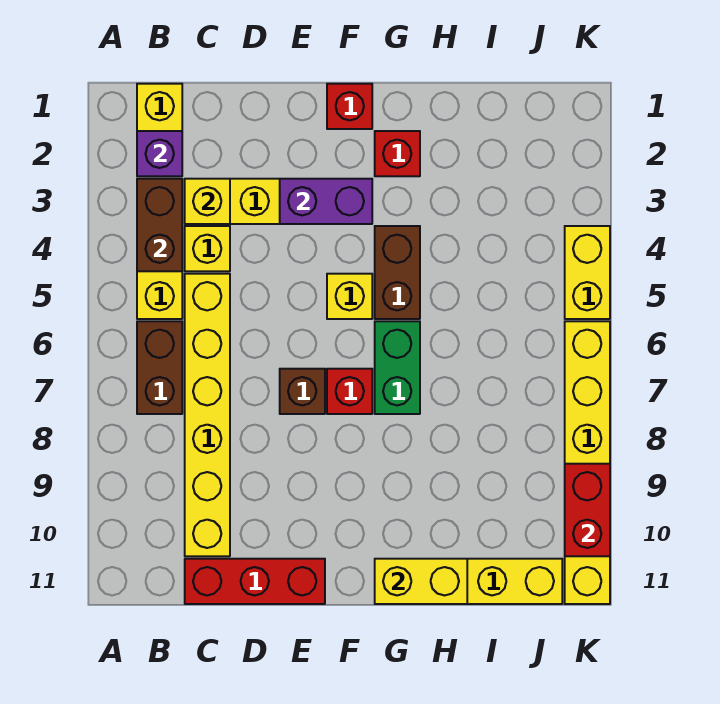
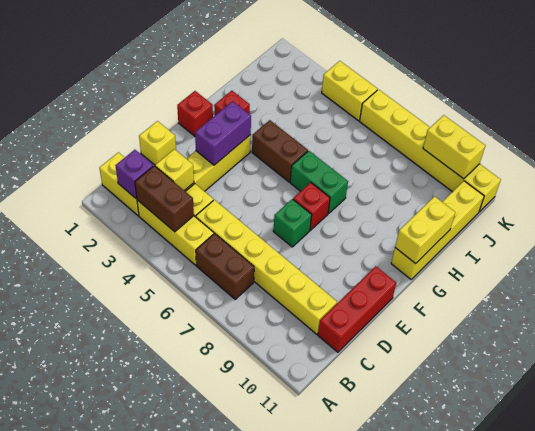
brown 1x1 brick [280,369,325,414] -> green 1x1 brick [273,199,312,247]
yellow 1x1 brick [327,274,372,319] -> yellow 1x1 brick moved to [139,121,176,165]
red 1x2 brick [565,464,610,556] -> yellow 1x2 brick [423,115,485,179]

